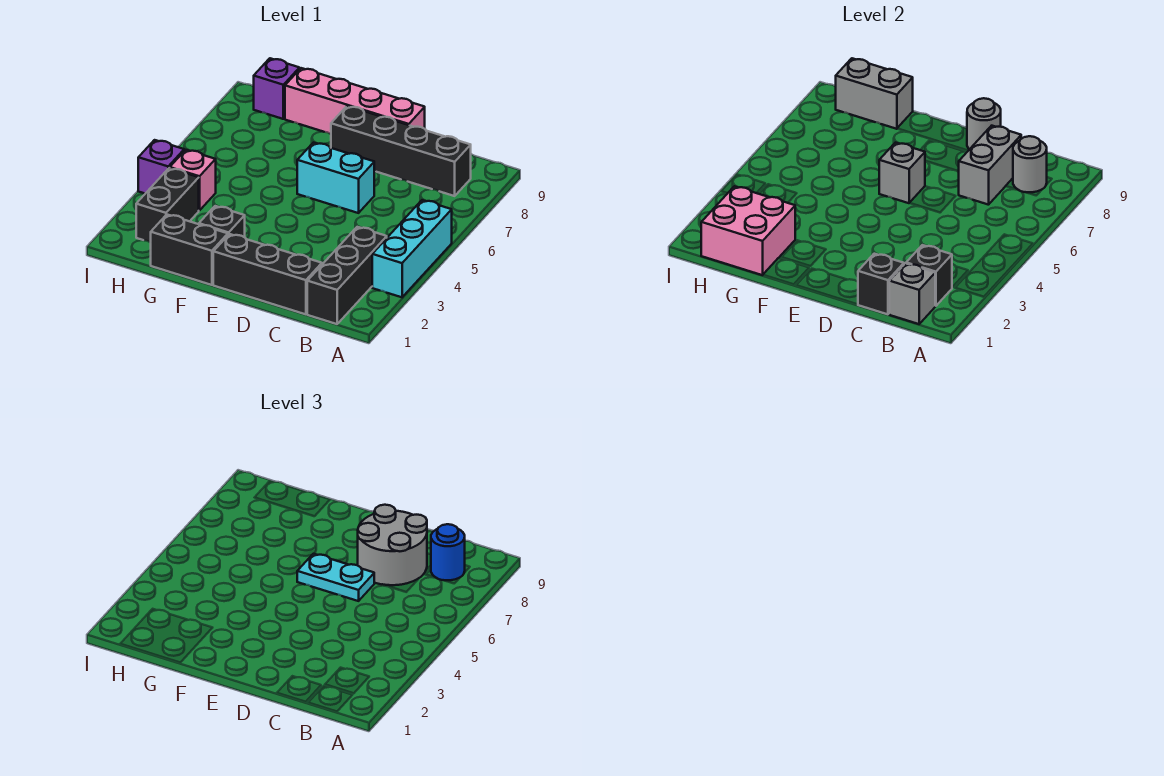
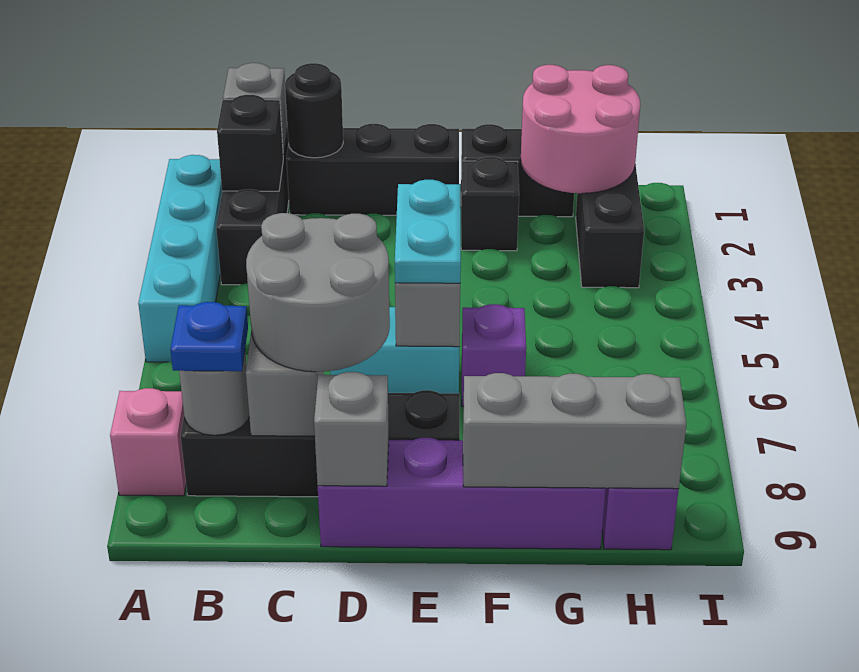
cyan 1x3 brick [372,200,452,297] -> cyan 1x4 brick [138,155,222,362]
blue 1x1 round brick [431,524,465,580] -> blue 1x1 plate [170,302,248,371]
black 1x1 brick [858,254,904,314] -> black 1x1 round brick [285,63,343,158]
cyan 1x2 plate [297,554,374,601] -> cyan 1x2 plate turned to [395,180,461,283]
pink 1x4 brick [285,68,425,134] -> purple 1x4 brick [318,438,606,549]
grey 1x1 round brick [967,98,1001,149] -> grey 1x1 brick [314,372,389,486]
pink 2x2 brick [701,186,795,275] -> pink 2x2 round brick [521,65,640,193]
grey 1x2 brick [836,58,913,129] -> grey 1x3 brick [463,373,686,489]
pink 1x1 brick [170,150,216,211] -> pink 1x1 brick moved to [110,388,186,496]
purple 1x1 brick [138,140,184,194] -> purple 1x1 brick moved to [462,304,526,406]

